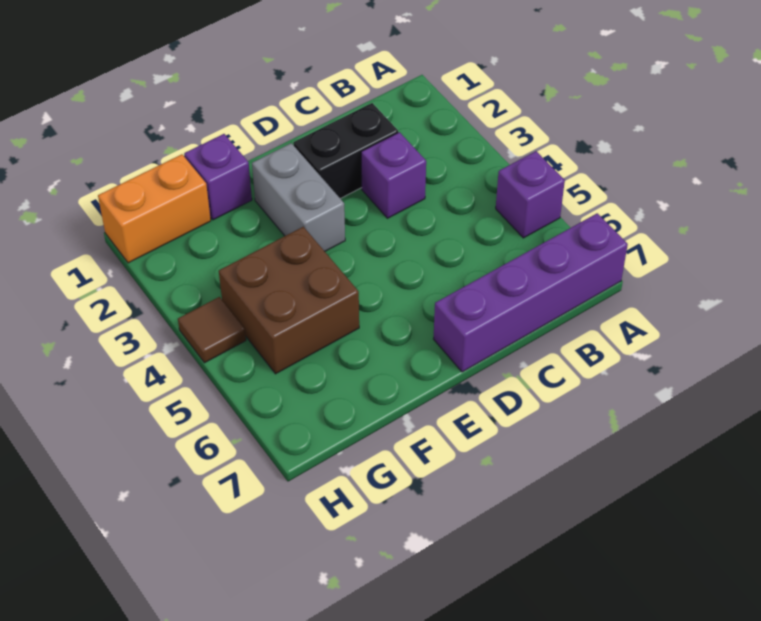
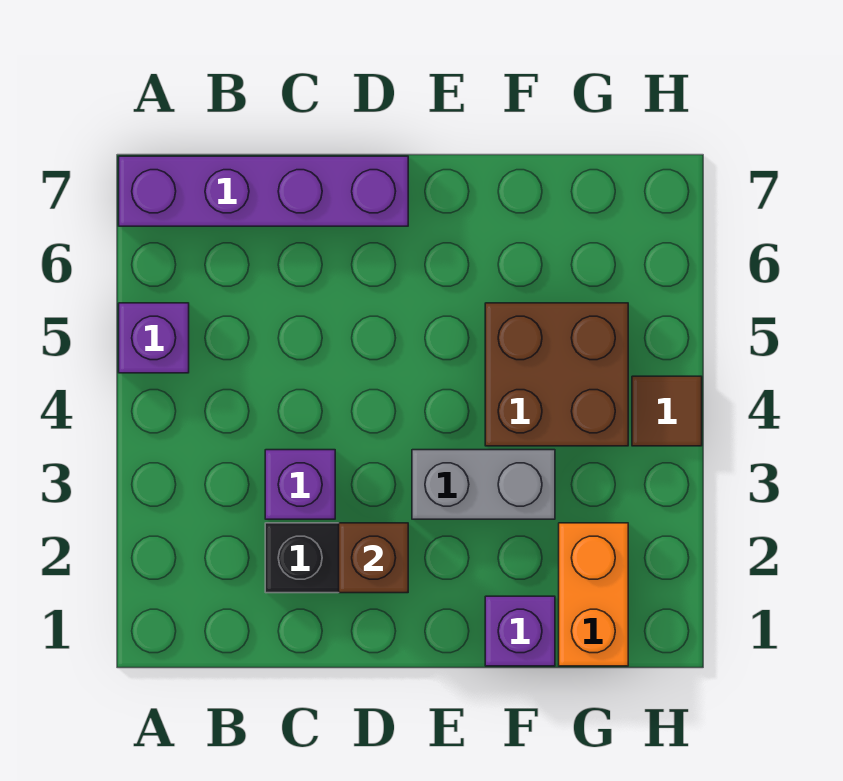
none -> brown 1x1 brick [339,523,408,593]
grey 1x2 brick [252,143,345,251] -> grey 1x2 brick turned to [412,450,555,519]
orange 1x2 brick [98,154,211,263] -> orange 1x2 brick turned to [559,523,628,666]

